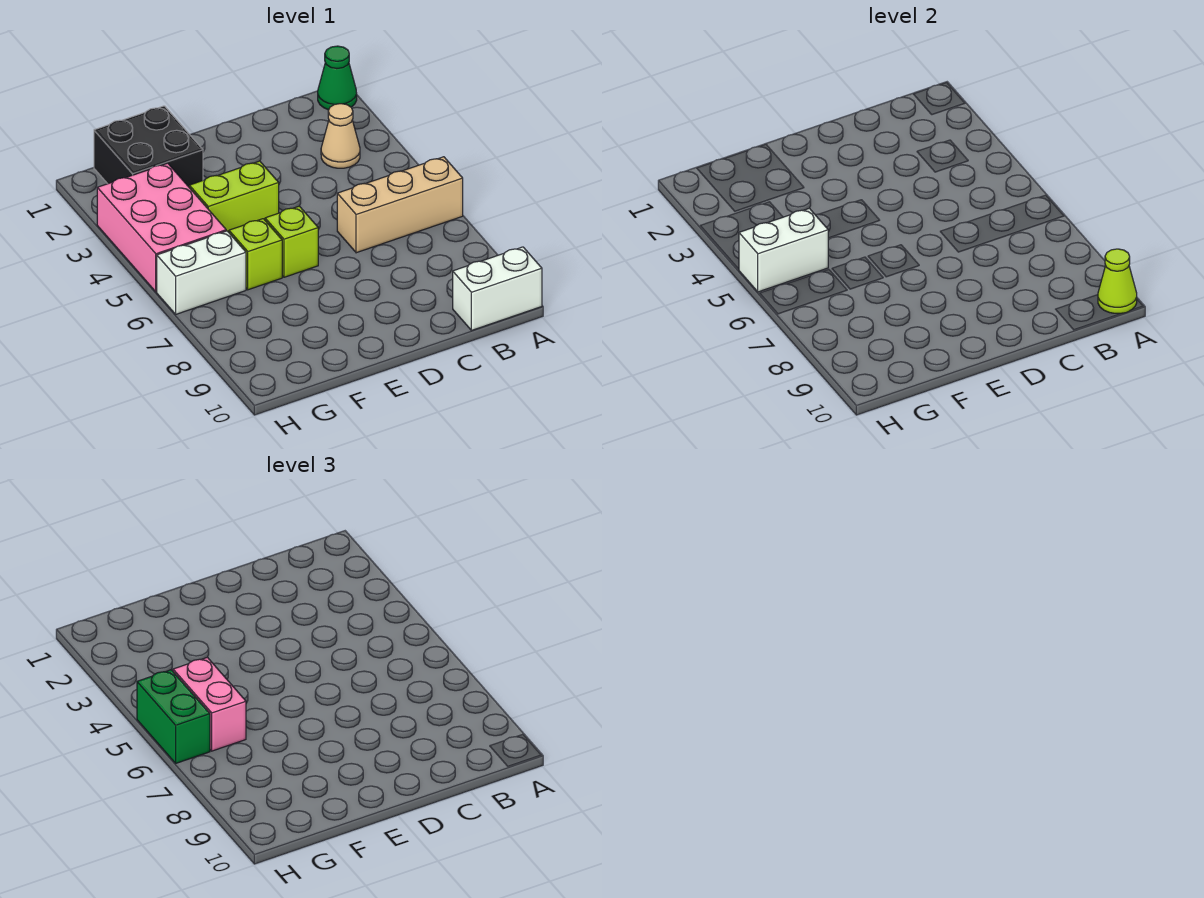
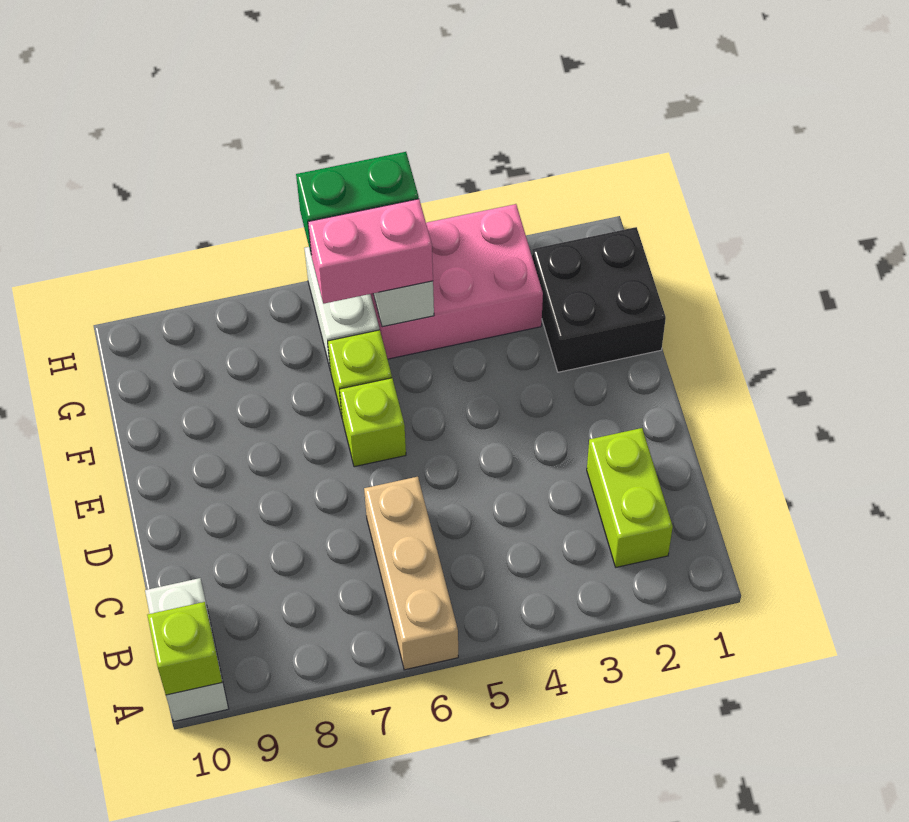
green 1x1 cone [318,46,357,110] -> none
lime 1x1 cone [1098,249,1137,313] -> lime 1x1 brick [147,602,222,695]
tan 1x1 cone [321,104,360,168] -> none
lime 1x2 brick [189,161,279,232] -> lime 1x2 brick moved to [587,428,673,567]

